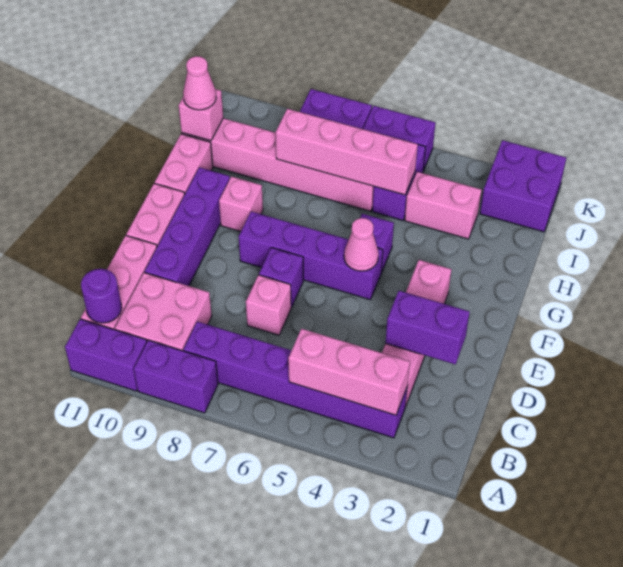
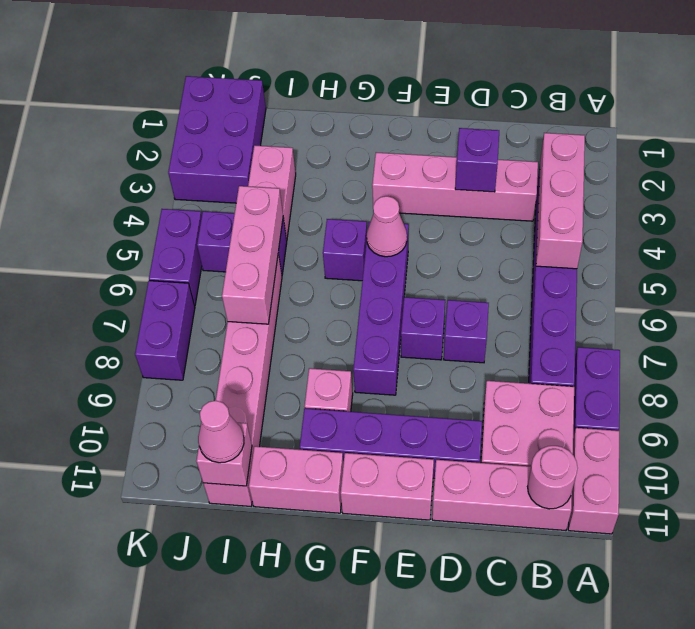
purple 1x2 brick [65,319,147,391] -> pink 1x2 brick [568,428,619,534]
purple 1x1 round brick [81,269,122,323] -> pink 1x1 round brick [528,446,578,509]
purple 1x2 brick [385,291,470,364] -> purple 1x1 brick [455,128,499,192]
pink 1x1 brick [246,275,291,335] -> purple 1x1 brick [444,300,489,363]
pink 1x4 brick [275,109,418,195] -> pink 1x3 brick [222,186,283,324]
purple 2x2 brick [480,140,566,232] -> purple 2x3 brick [168,76,266,203]

